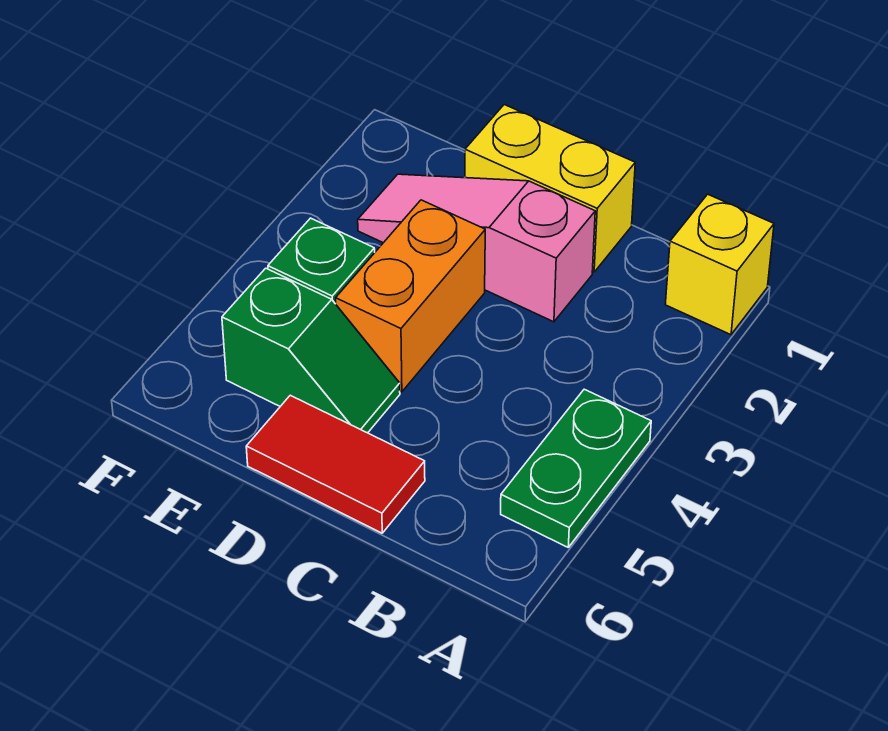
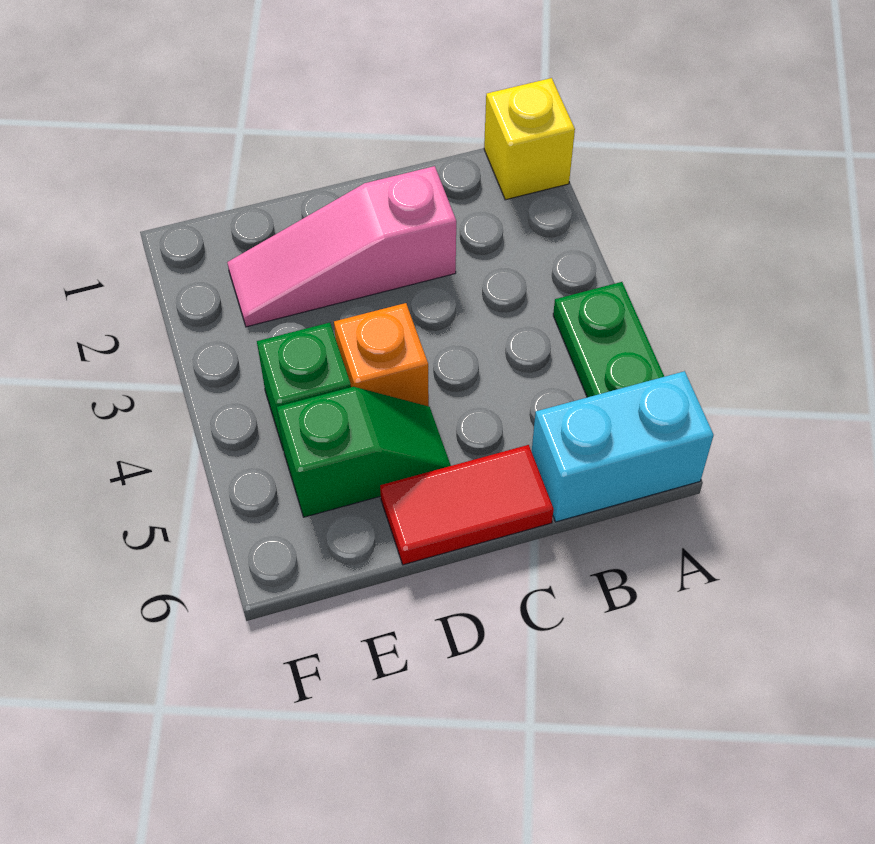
none -> cyan 1x2 brick [532,371,714,522]
yellow 1x2 brick [465,105,635,272] -> none
orange 1x2 brick [336,200,485,392] -> orange 1x1 brick [334,303,429,406]

